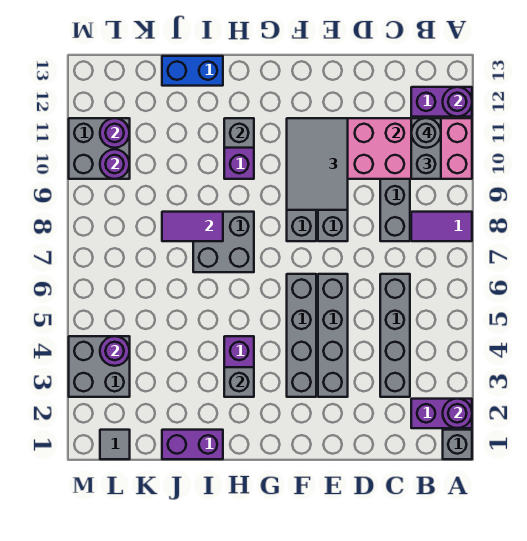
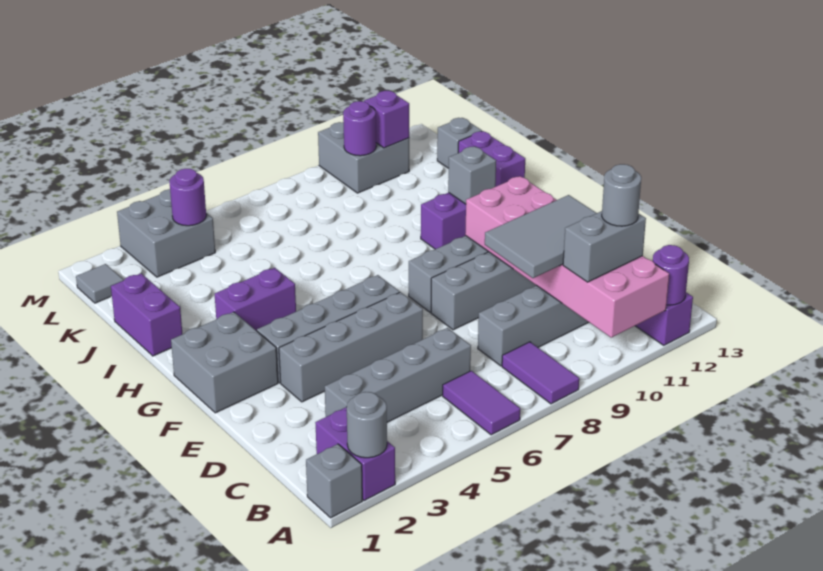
purple 1x1 round brick [443,399,472,428] -> grey 1x1 round brick [347,392,387,458]
grey 2x3 tile [287,118,348,210] -> grey 2x3 tile moved to [485,195,596,278]
grey 1x1 brick [224,367,254,397] -> grey 1x1 brick moved to [437,118,482,168]
grey 2x2 brick [193,212,254,272] -> grey 2x2 brick moved to [171,312,278,413]
purple 1x2 tile [162,212,223,241] -> purple 1x2 tile moved to [443,371,520,435]
blue 1x2 brick [162,56,223,86] -> purple 1x2 brick [458,131,525,187]
purple 1x1 round brick [100,118,129,148] -> purple 1x1 brick [364,91,409,148]

